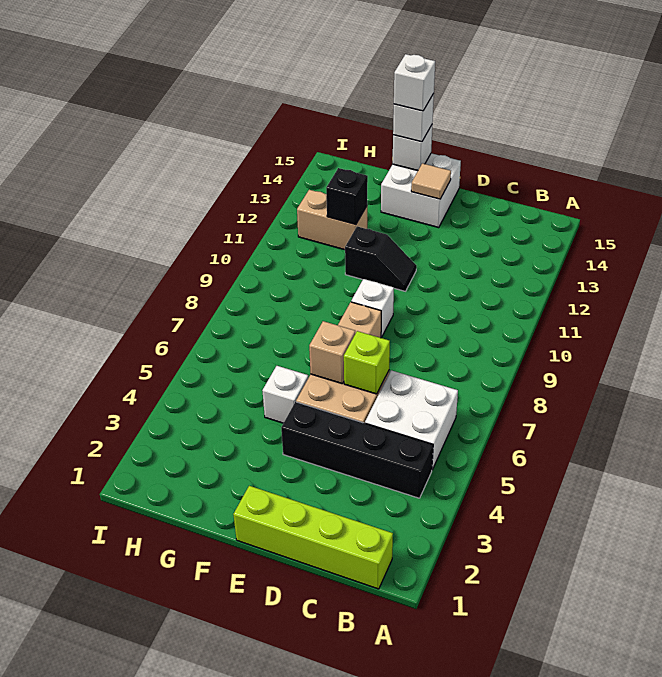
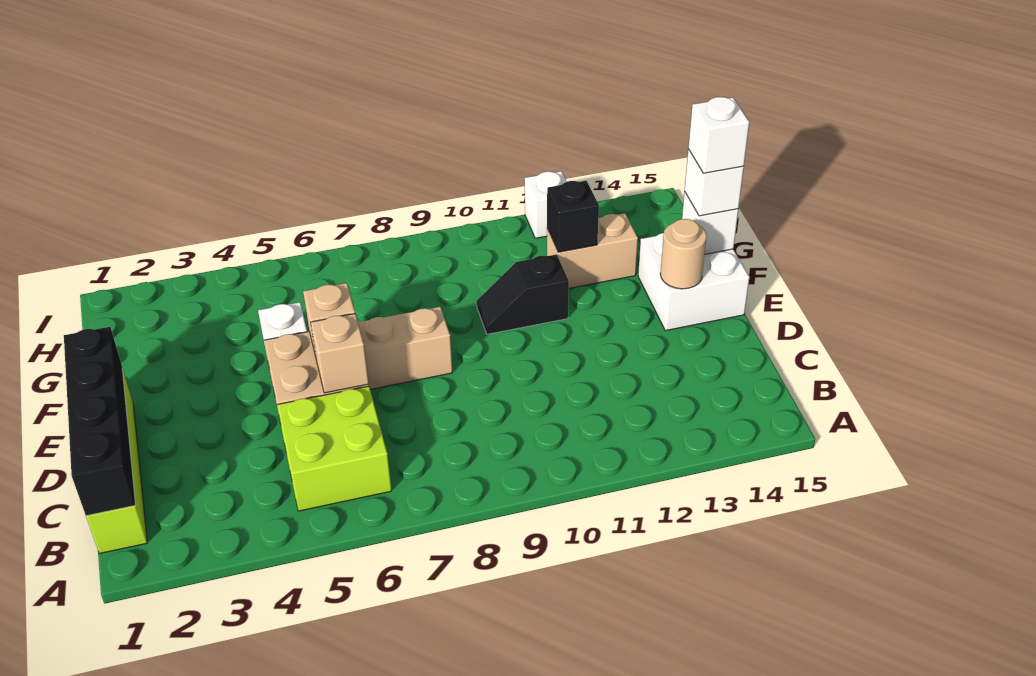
black 1x4 brick [281,402,433,498] -> black 1x4 brick moved to [64,327,135,516]
white 2x2 brick [365,370,458,470] -> lime 2x2 brick [277,386,392,511]
lime 1x1 brick [344,331,390,394] -> tan 1x1 brick [311,314,369,393]
white 1x1 brick [351,279,394,337] -> white 1x1 brick moved to [525,171,567,238]
black 1x2 slope [345,226,417,291] -> black 1x2 slope turned to [477,254,569,334]
tan 1x1 tile [411,163,451,199] -> tan 1x1 round brick [660,219,707,289]
tan 1x2 brick [297,190,367,250] -> tan 1x2 brick turned to [547,213,638,289]

